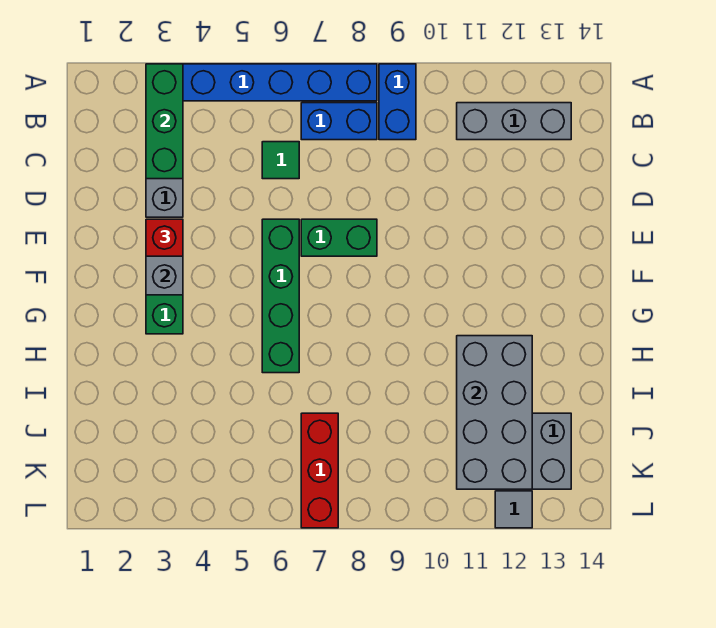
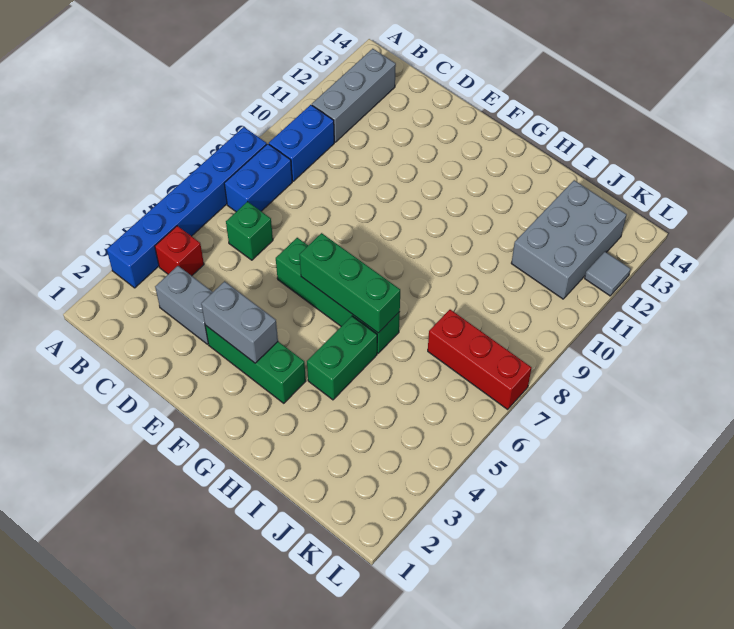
green 1x3 brick [146,64,183,179] -> green 1x3 brick moved to [299,233,400,333]
blue 1x2 brick [379,64,416,140] -> blue 1x2 brick turned to [269,105,334,181]
green 1x1 tile [262,142,299,179] -> green 1x1 brick [226,201,273,260]
red 1x1 brick [146,219,183,256] -> red 1x1 brick moved to [155,226,204,276]
green 1x2 brick [301,219,377,256] -> green 1x2 brick moved to [307,316,377,400]
grey 2x4 brick [457,336,532,489] -> none

